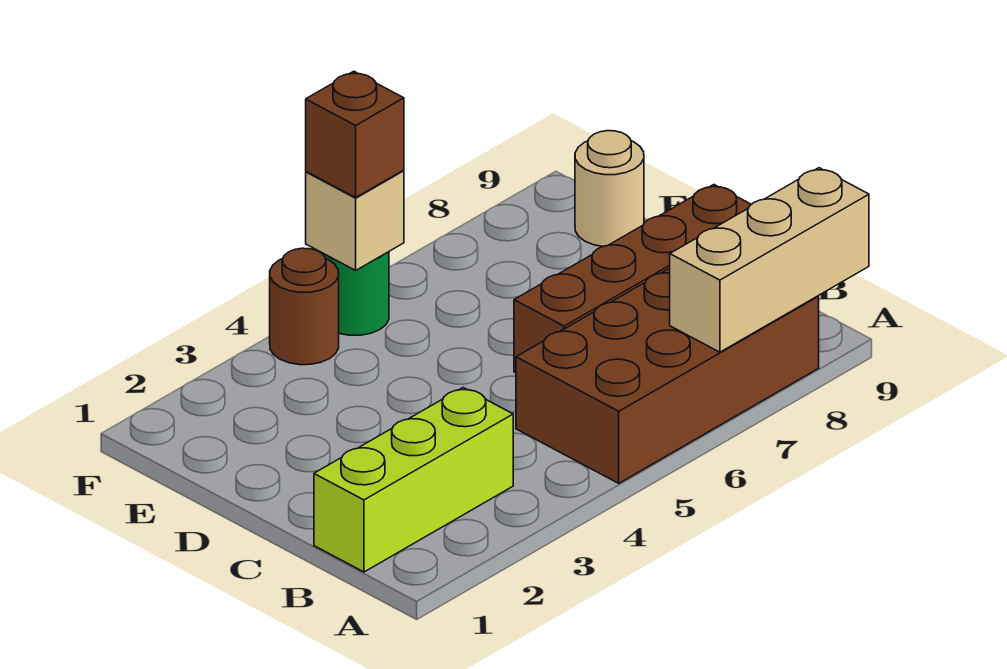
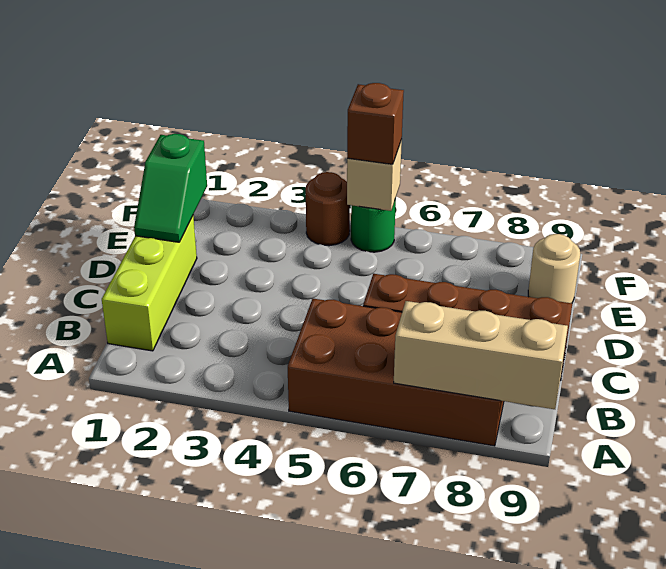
lime 1x3 brick [314,388,513,572] -> lime 1x3 brick turned to [102,216,197,351]
none -> green 1x2 slope [134,134,207,242]

